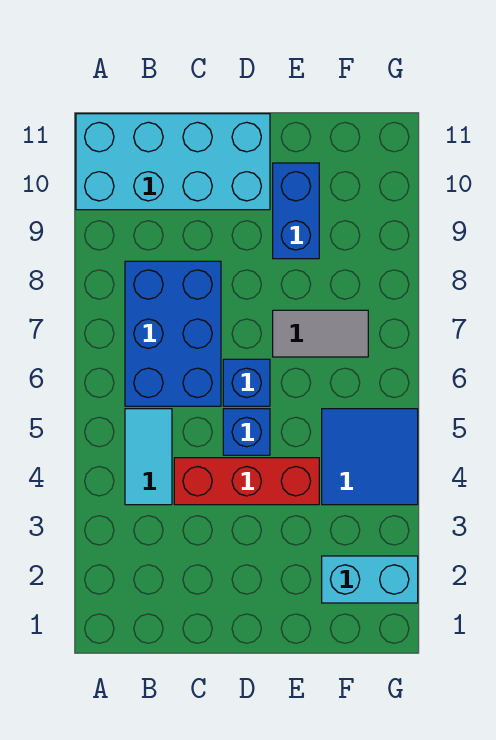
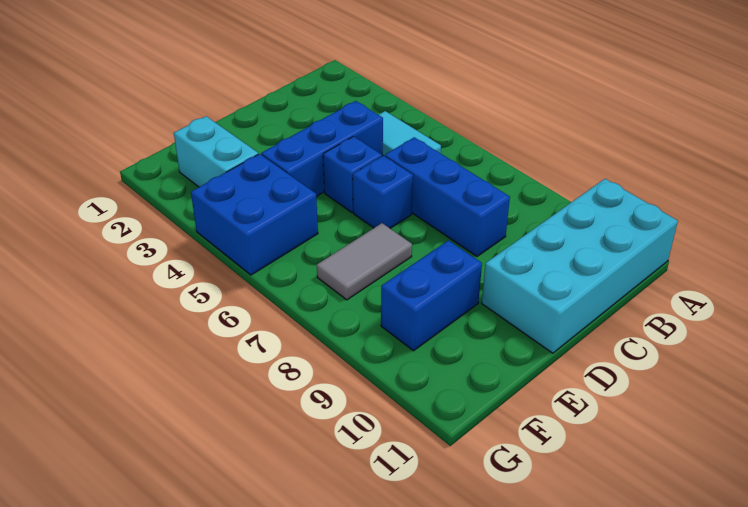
blue 2x3 brick [125,261,221,406] -> blue 1x3 brick [385,137,510,256]
red 1x3 brick [174,458,319,505] -> blue 1x3 brick [261,101,383,197]
blue 1x2 brick [273,163,319,259] -> blue 1x2 brick turned to [381,240,482,351]
cyan 1x2 brick [322,556,418,603] -> cyan 1x2 brick turned to [174,116,258,187]
blue 2x2 tile [322,409,418,505] -> blue 2x2 brick [191,154,318,275]

